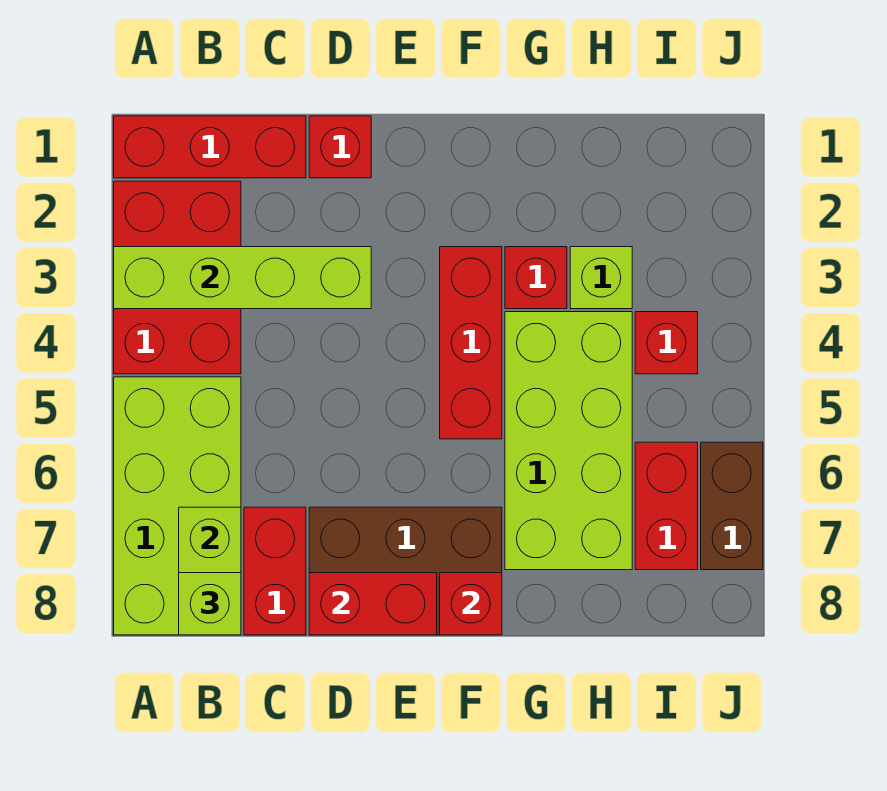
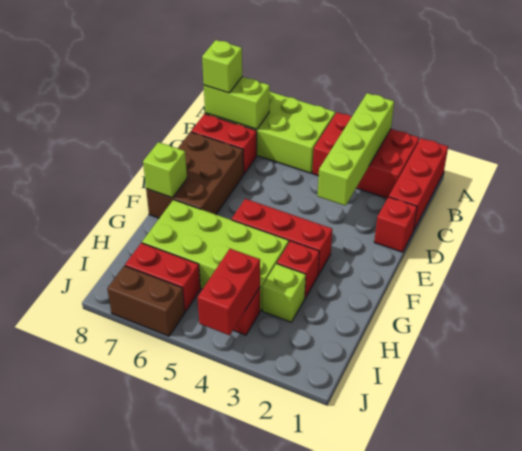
red 1x2 brick [309,573,437,635] -> red 1x2 brick moved to [198,249,260,335]
red 1x1 brick [440,573,502,635] -> lime 1x1 brick [143,142,187,198]

